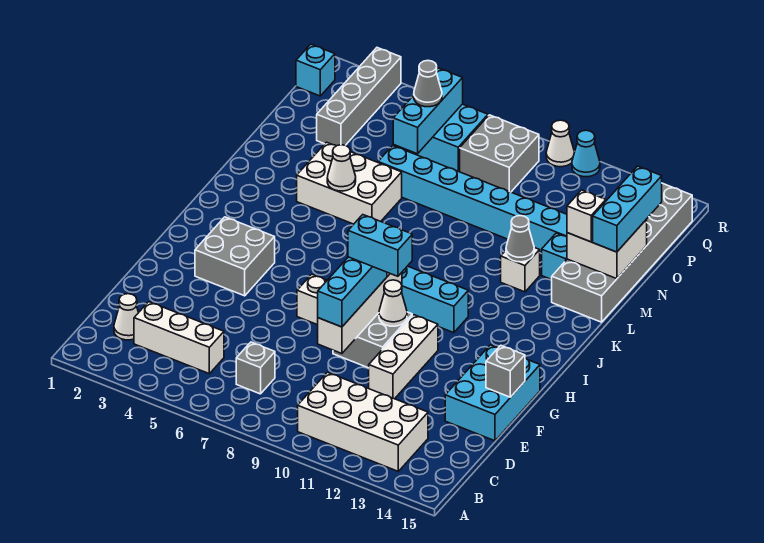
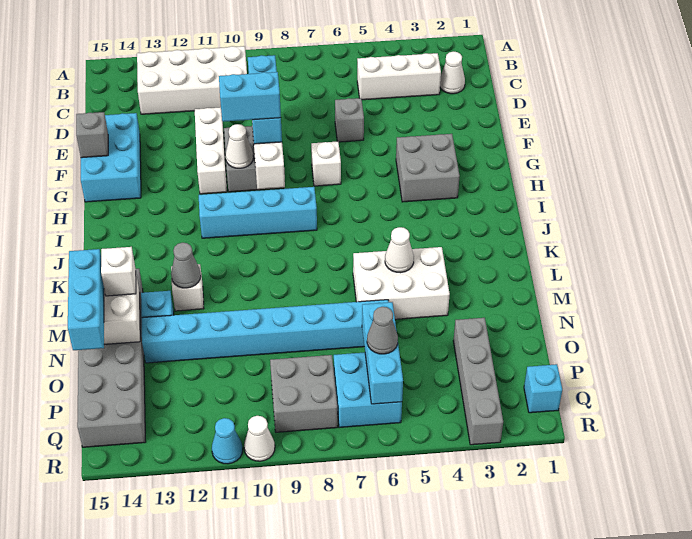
grey 1x1 brick [236,342,275,394] -> grey 1x1 brick moved to [335,98,364,142]

